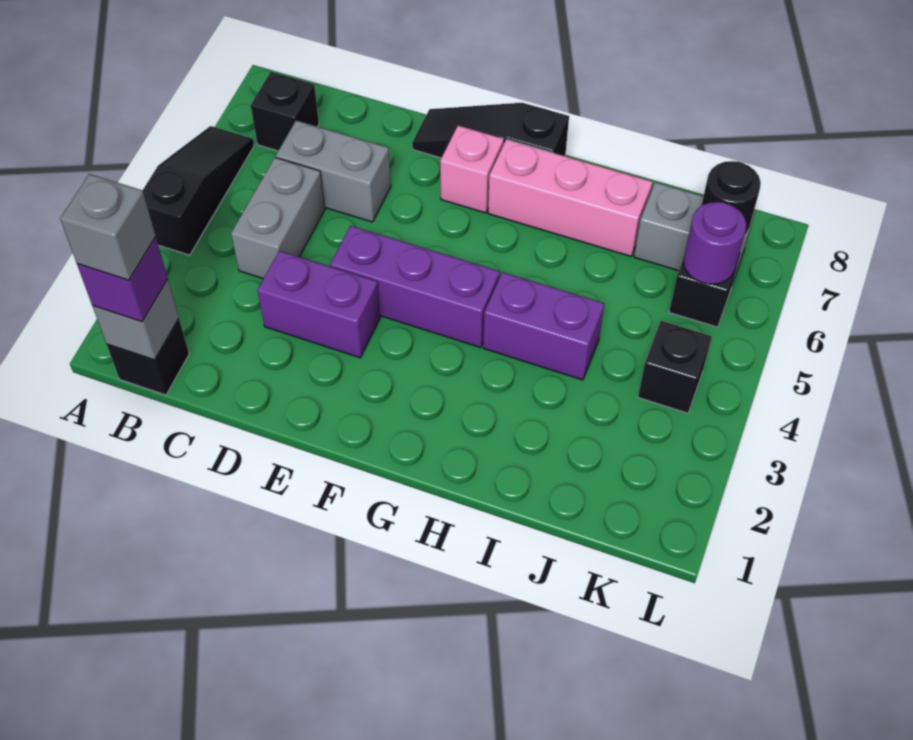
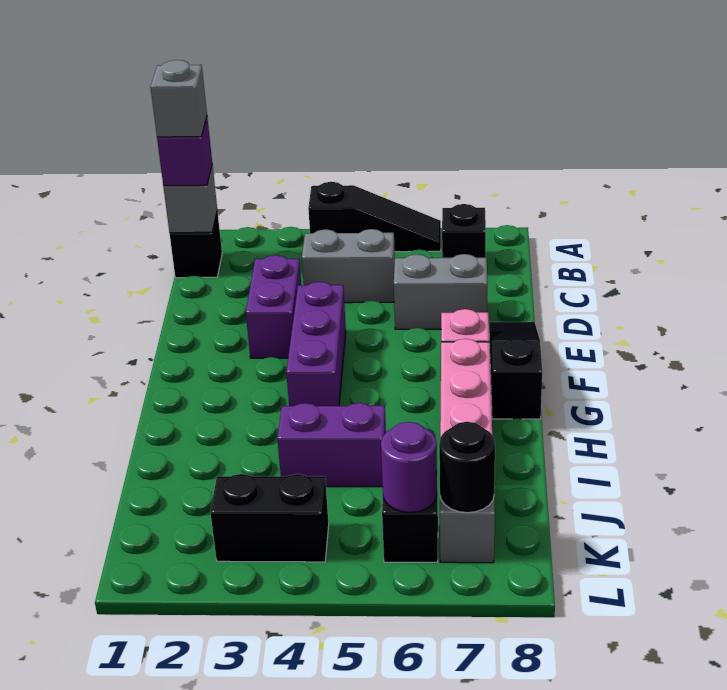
grey 1x2 brick [276,121,391,222] -> grey 1x2 brick turned to [394,254,487,329]
purple 1x2 brick [483,272,604,380] -> purple 1x2 brick turned to [277,403,386,487]
black 1x1 brick [638,321,712,413] -> black 1x2 brick [210,474,329,562]

